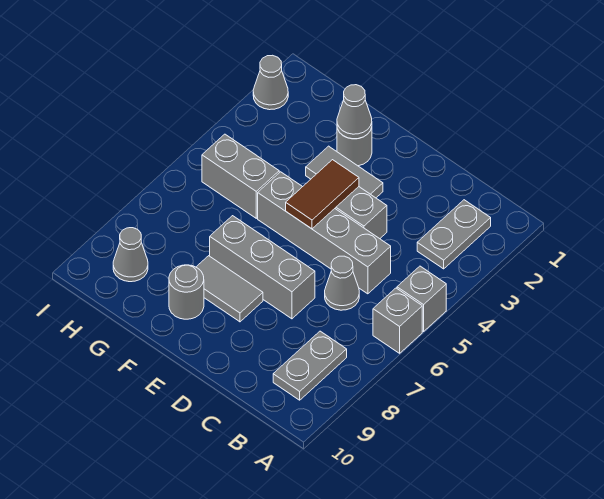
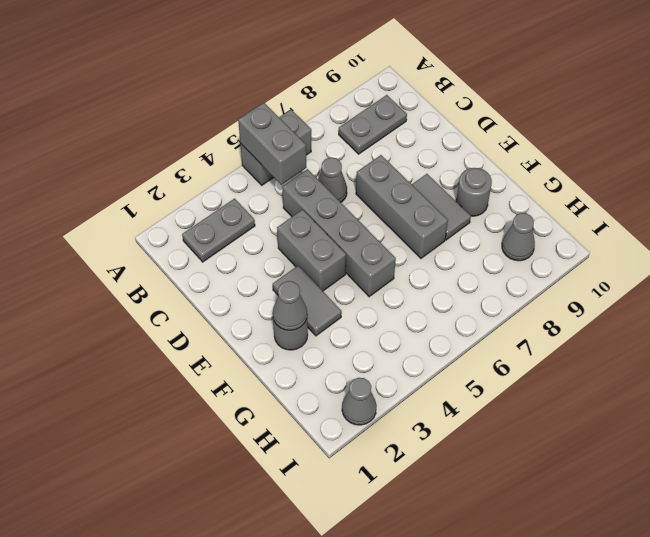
brown 1x2 tile [286,160,359,229] -> none
grey 1x2 brick [202,134,279,218] -> grey 1x2 brick moved to [238,103,306,185]

